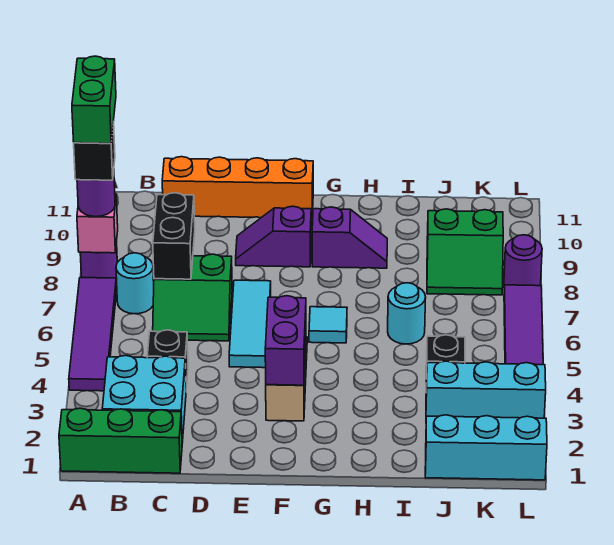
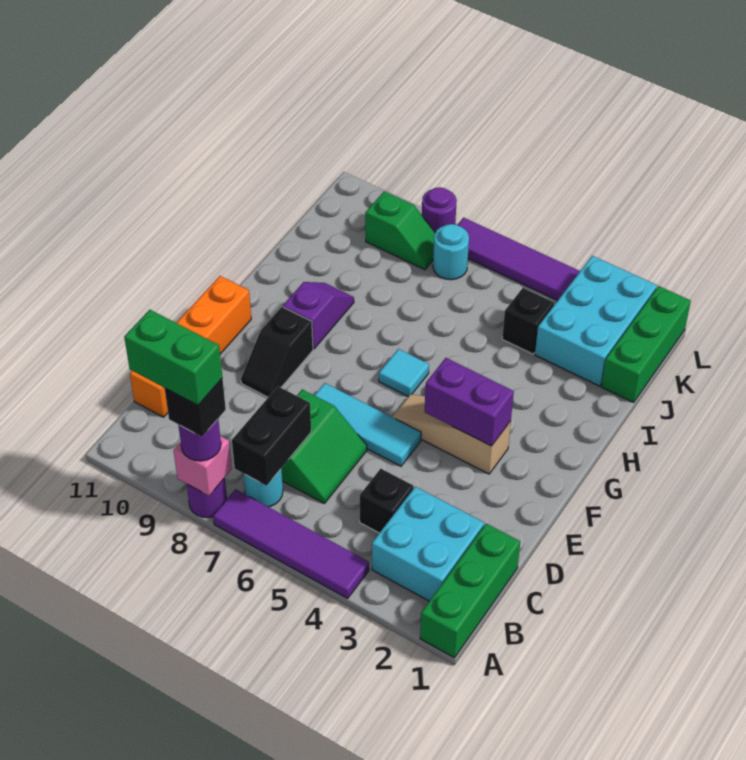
black 1x2 brick [153,193,195,279] -> black 1x2 brick turned to [232,386,311,486]
purple 1x2 slope [236,206,311,267] -> black 1x2 slope [241,307,313,397]
cyan 1x1 round brick [388,283,426,344] -> cyan 1x1 round brick moved to [433,224,469,280]
cyan 1x3 brick [425,415,547,480] -> green 1x3 brick [601,286,691,402]
cyan 1x3 brick [426,361,546,418] -> cyan 2x3 brick [535,256,657,386]
green 2x2 slope [427,209,503,295] -> green 1x2 slope [365,191,435,270]

